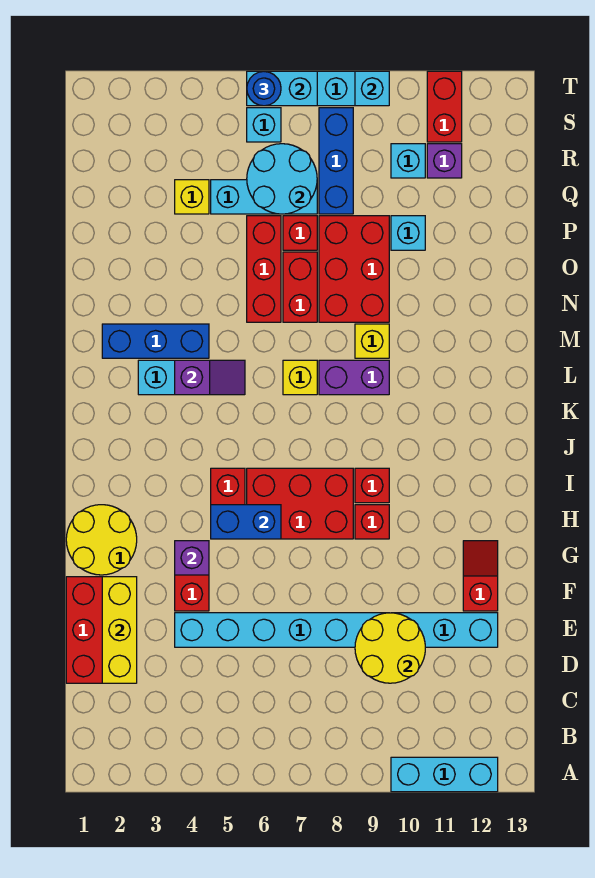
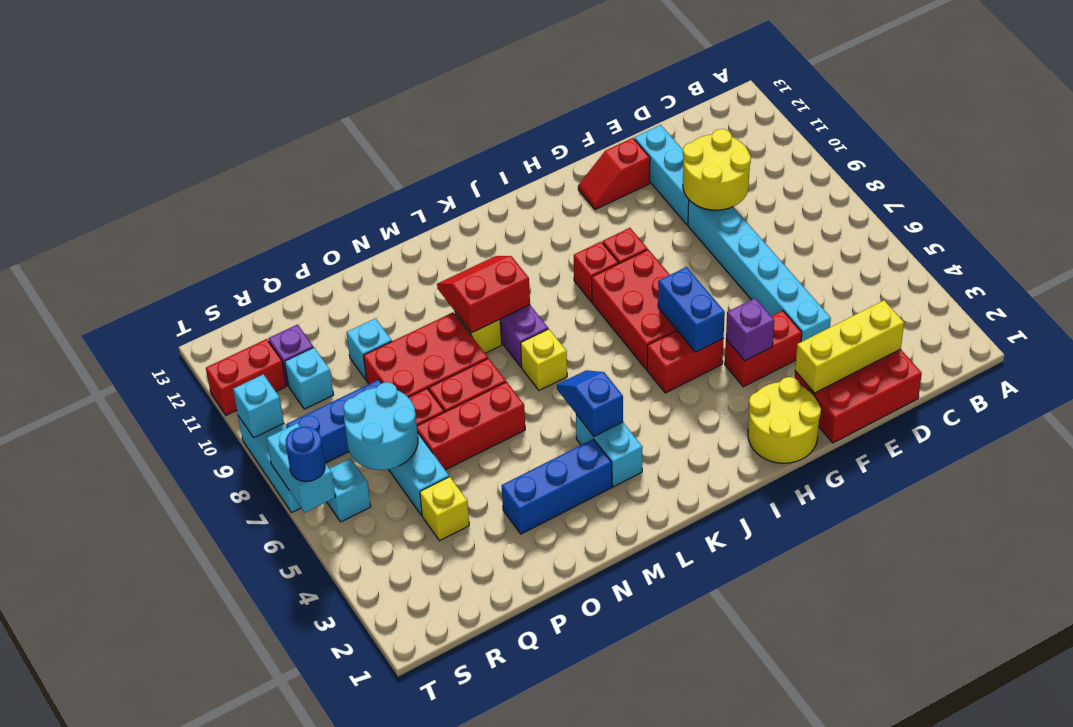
cyan 1x3 brick [391,757,498,792] -> none
purple 1x2 slope [175,360,245,395] -> blue 1x2 slope [557,370,623,436]
none -> red 2x2 slope [437,256,530,333]
blue 1x3 brick [102,324,209,358] -> blue 1x3 brick turned to [502,439,612,534]

